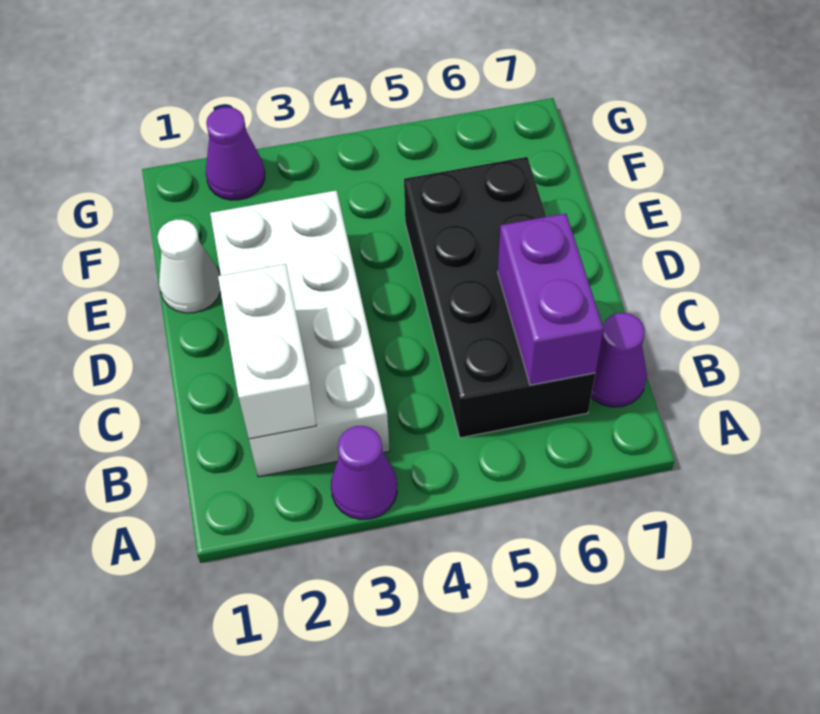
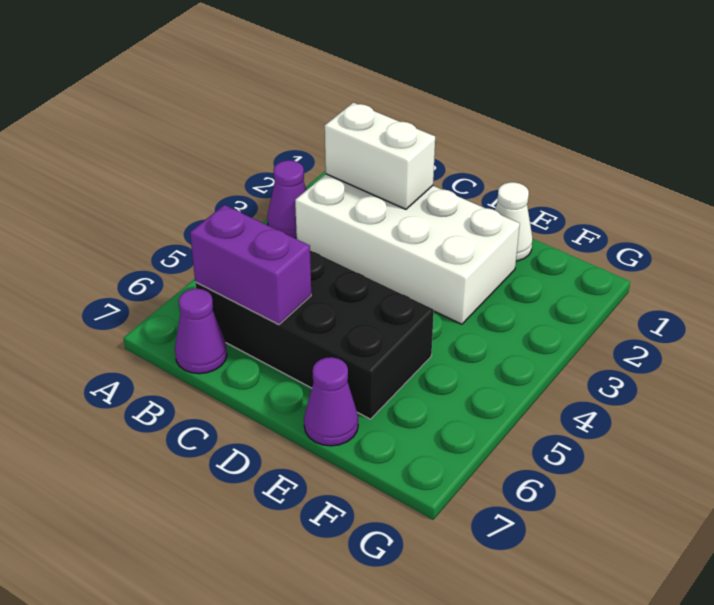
purple 1x1 cone [206,107,265,200] -> purple 1x1 cone moved to [304,357,358,446]

